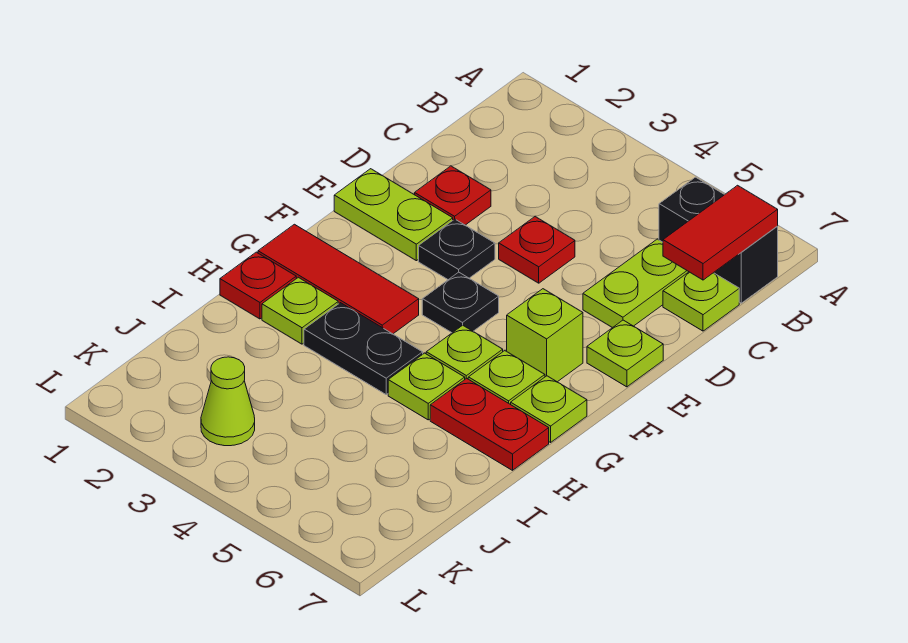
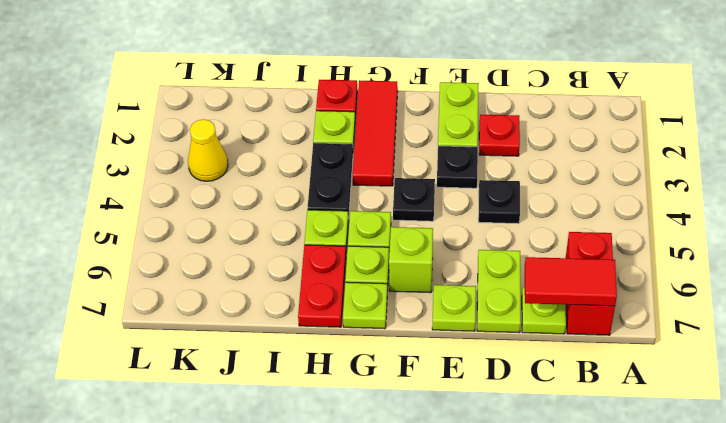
black 1x2 brick [659,177,778,303] -> red 1x2 brick [566,232,615,335]
lime 1x2 plate [583,239,689,328] -> lime 1x2 plate turned to [477,250,521,333]
red 1x1 plate [499,217,575,283] -> black 1x1 plate [478,180,520,224]
lime 1x1 cone [201,357,255,446] -> yellow 1x1 cone [188,119,228,181]

